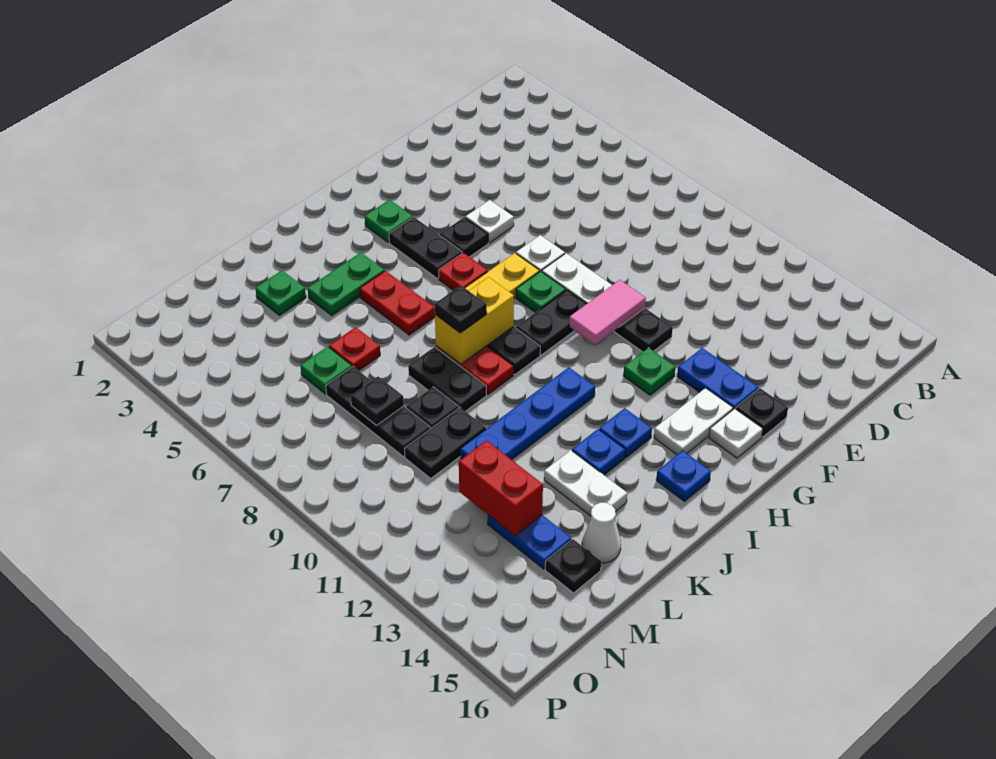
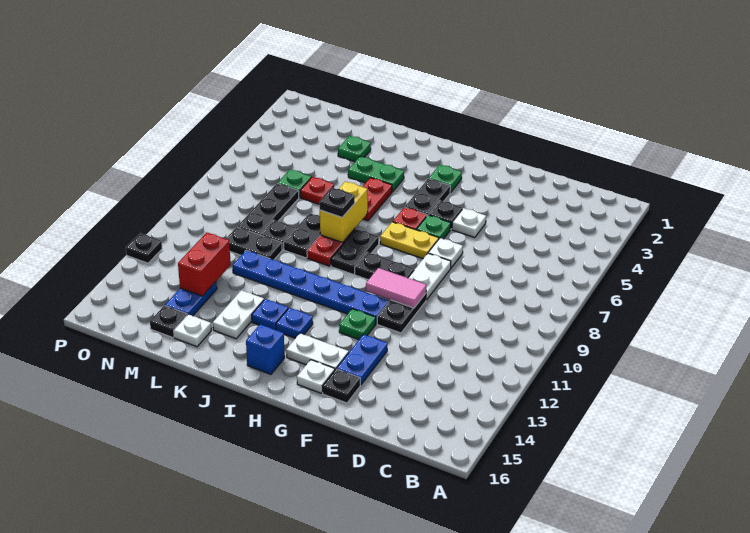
green 1x1 plate [516,271,566,313] -> green 1x1 plate moved to [416,215,451,239]
yellow 1x2 brick [435,277,514,364] -> yellow 1x2 brick turned to [319,181,368,242]
blue 1x4 plate [460,367,595,460] -> blue 1x6 plate [233,250,389,324]
blue 1x1 plate [656,451,711,501] -> blue 1x1 brick [246,324,285,374]
white 1x1 cone [582,503,621,563] -> white 1x1 plate [174,314,211,347]
black 1x1 plate [351,377,404,425] -> black 1x1 plate moved to [126,233,162,263]

